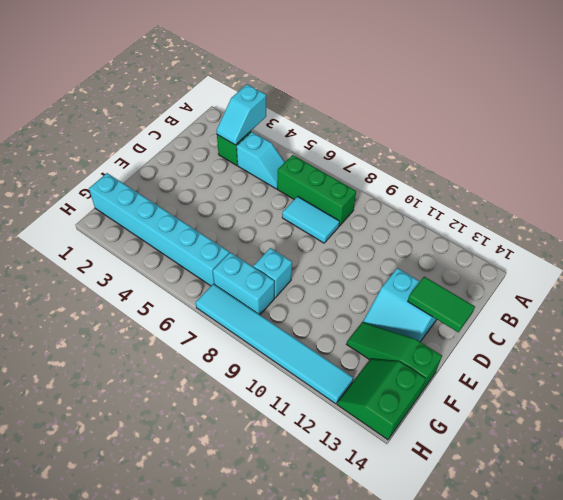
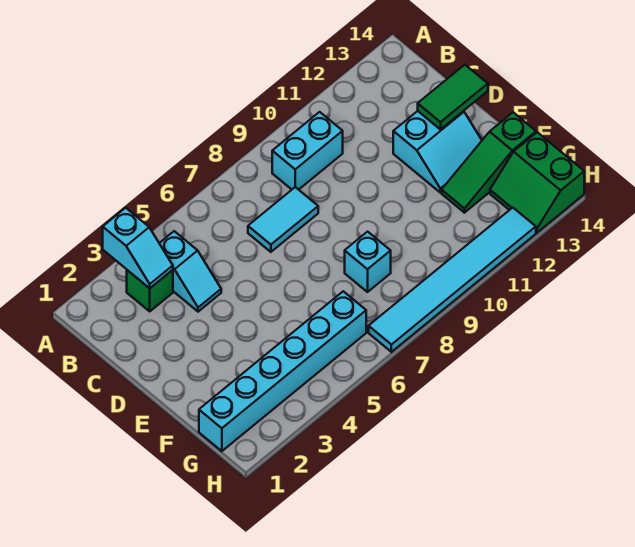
cyan 1x2 slope [237,132,285,189] -> cyan 1x2 slope turned to [159,231,221,312]
green 1x3 brick [277,155,356,226] -> none
cyan 1x2 brick [213,252,274,315] -> cyan 1x2 brick moved to [272,112,343,190]

